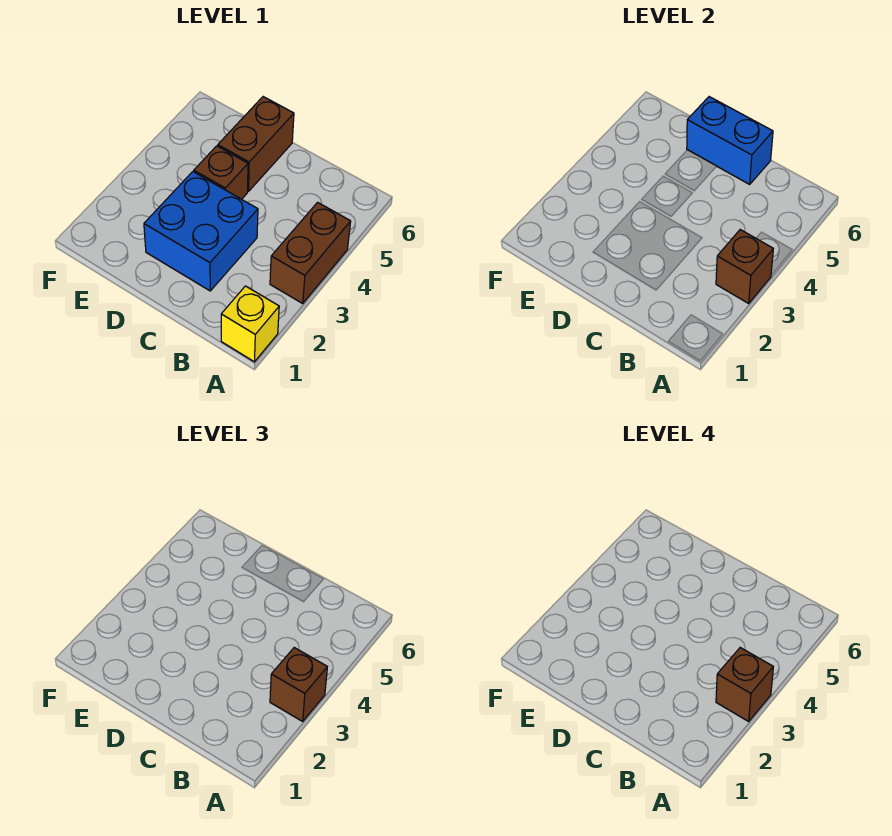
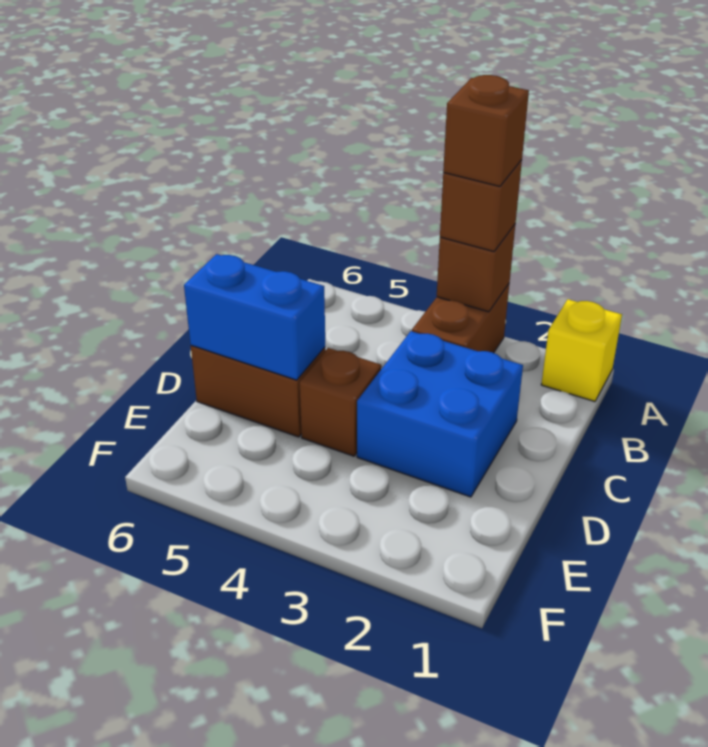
brown 1x2 brick [270,202,351,303] -> brown 1x2 brick turned to [412,284,509,353]
blue 1x2 brick [687,97,773,184] -> blue 1x2 brick turned to [184,254,325,380]

